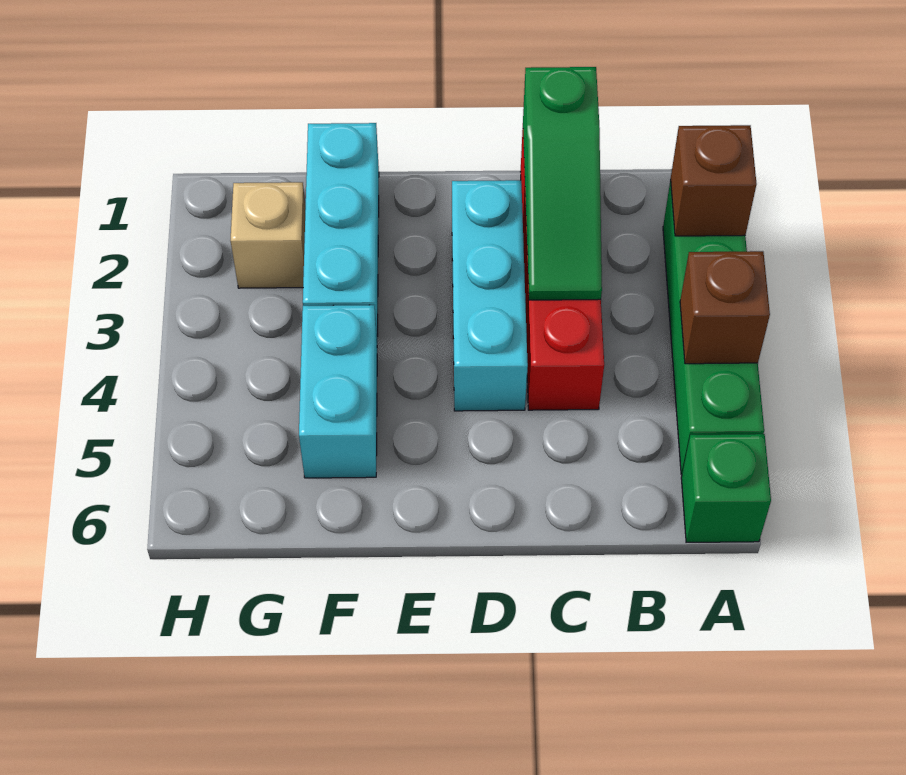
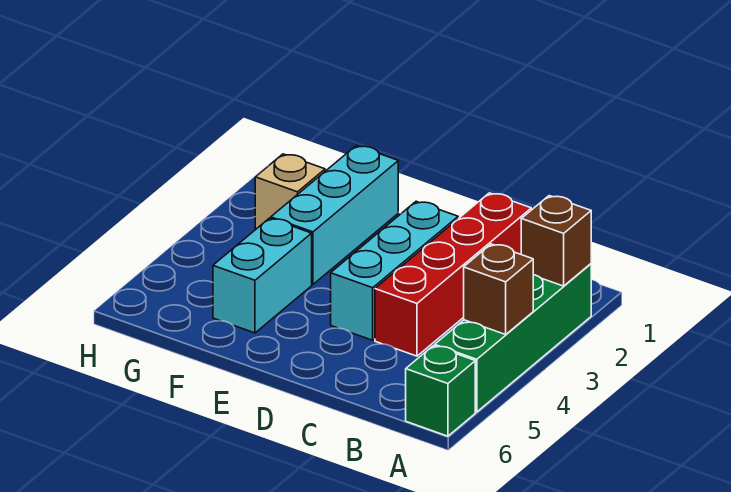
green 1x3 slope [523,67,602,300] -> none

